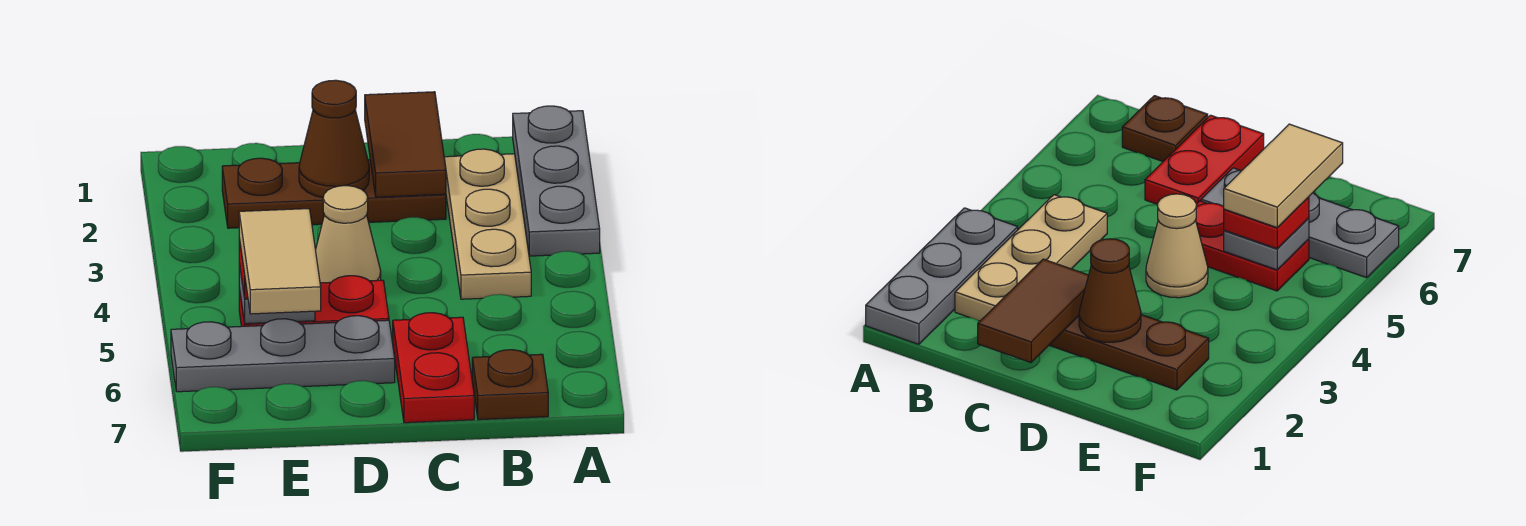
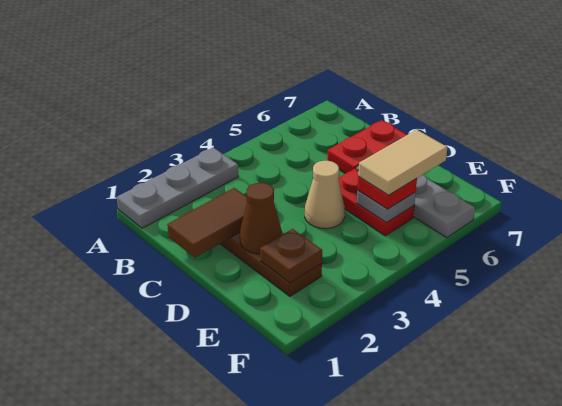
tan 1x3 plate [444,149,531,299] -> none
brown 1x1 plate [472,350,548,420] -> brown 1x1 plate moved to [260,229,322,283]

